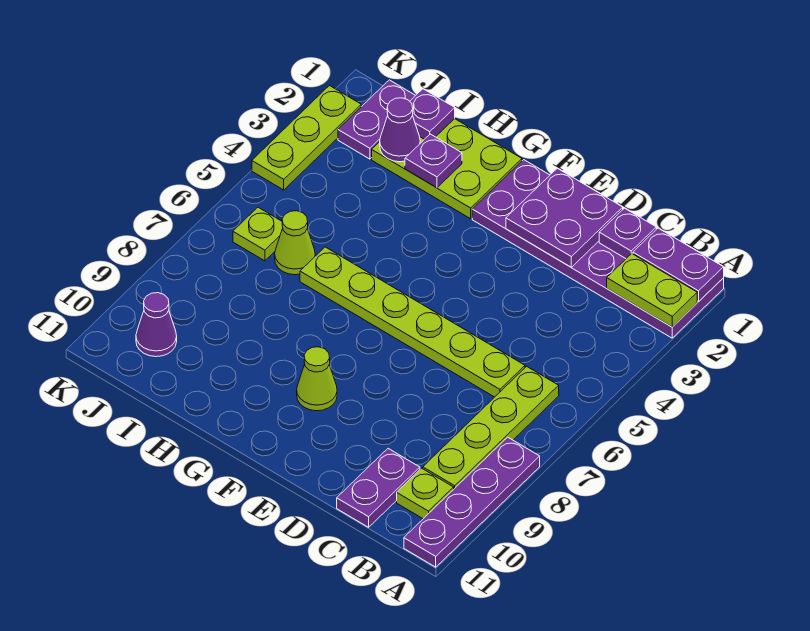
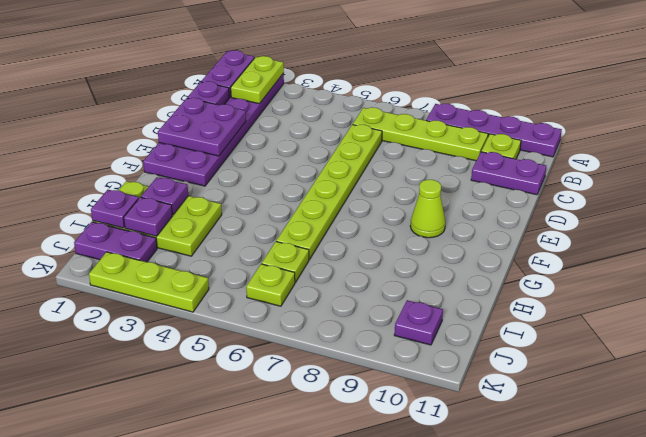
lime 2x3 plate [372,119,522,219] -> lime 2x3 plate turned to [93,181,222,256]
purple 1x1 cone [380,98,420,162] -> purple 1x1 plate [124,197,172,236]
lime 1x1 cone [275,211,315,275] -> lime 1x1 plate [262,242,309,282]
purple 1x1 cone [136,293,177,357] -> purple 1x1 plate [394,300,443,345]

